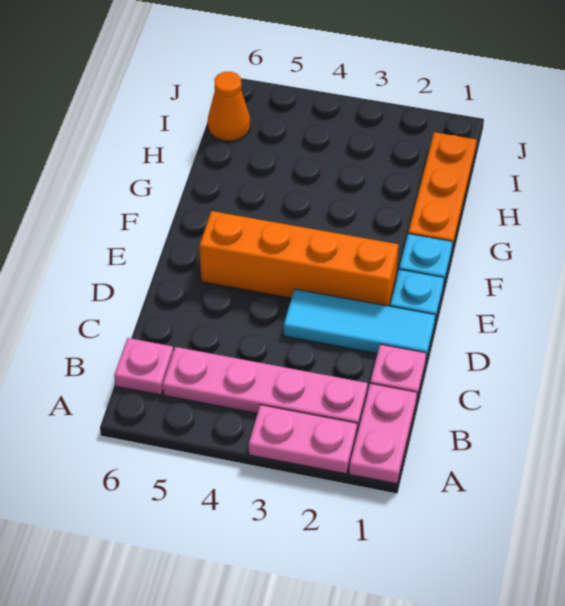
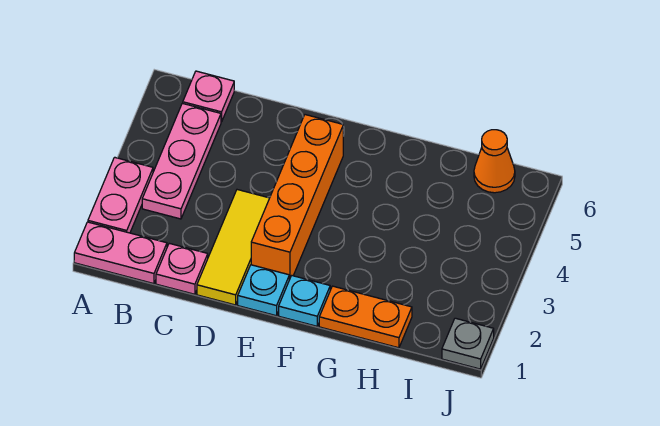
pink 1x4 plate [163,347,368,431] -> pink 1x3 plate [142,103,221,219]
cyan 1x3 tile [284,289,435,359] -> yellow 1x3 tile [197,190,269,305]
orange 1x3 plate [408,132,477,249] -> orange 1x2 plate [319,286,412,348]
none -> grey 1x1 plate [442,318,494,369]

